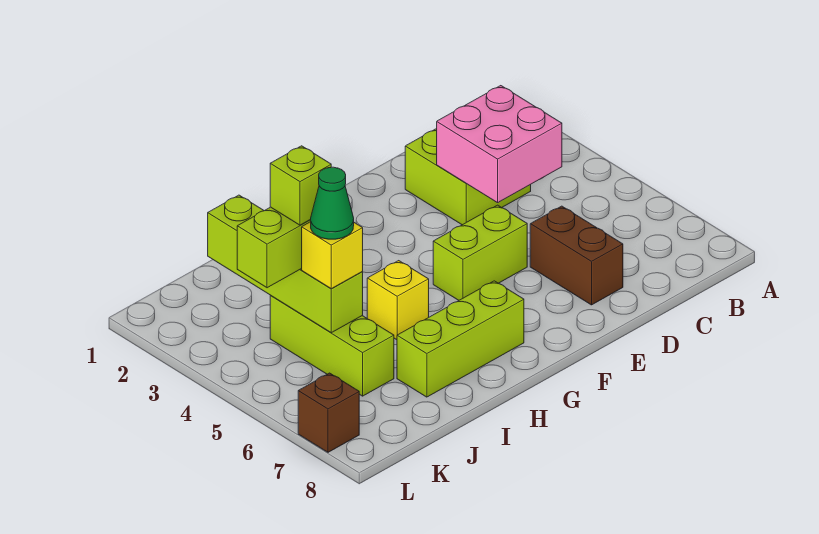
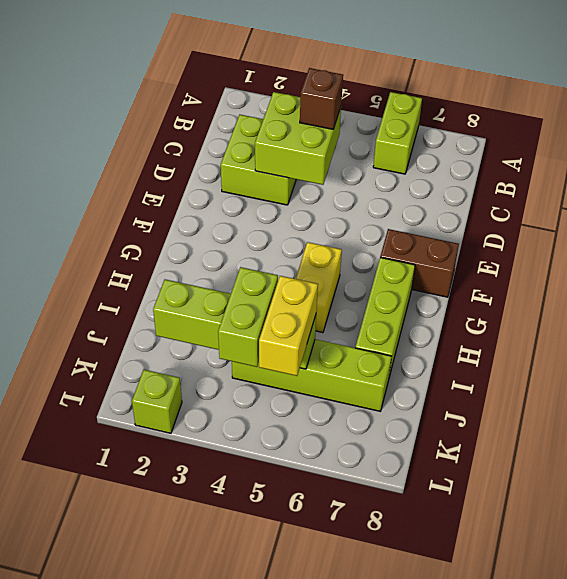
pink 2x2 brick [437,86,562,203] -> lime 2x2 brick [255,92,341,185]
brown 1x2 brick [530,206,623,305] -> brown 1x2 brick moved to [380,229,459,297]
lime 1x2 brick [433,205,527,300] -> lime 1x2 brick moved to [373,92,422,174]
yellow 1x1 brick [367,261,429,340] -> yellow 1x2 brick [296,242,342,333]
lime 1x3 brick [270,296,394,396] -> lime 1x4 brick [232,339,392,411]
lime 1x1 brick [270,146,331,225] -> lime 1x1 brick moved to [132,369,182,433]
yellow 1x1 brick [302,222,363,289] -> yellow 1x2 brick [259,276,318,376]
green 1x1 cone [311,167,354,239] -> none
brown 1x1 brick [298,373,359,452] -> brown 1x1 brick moved to [300,68,343,129]

